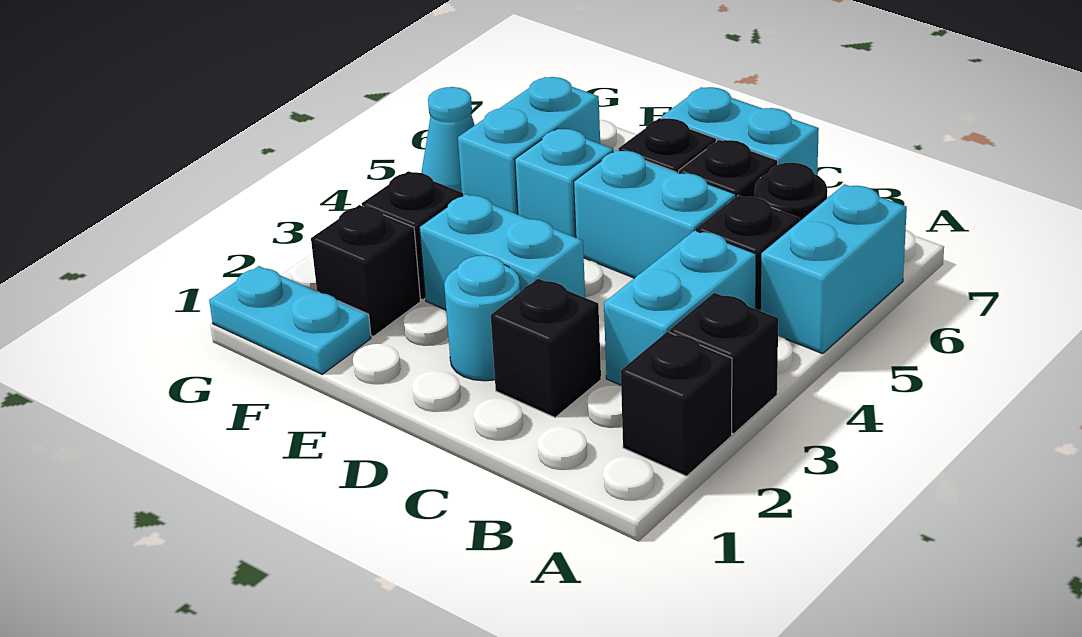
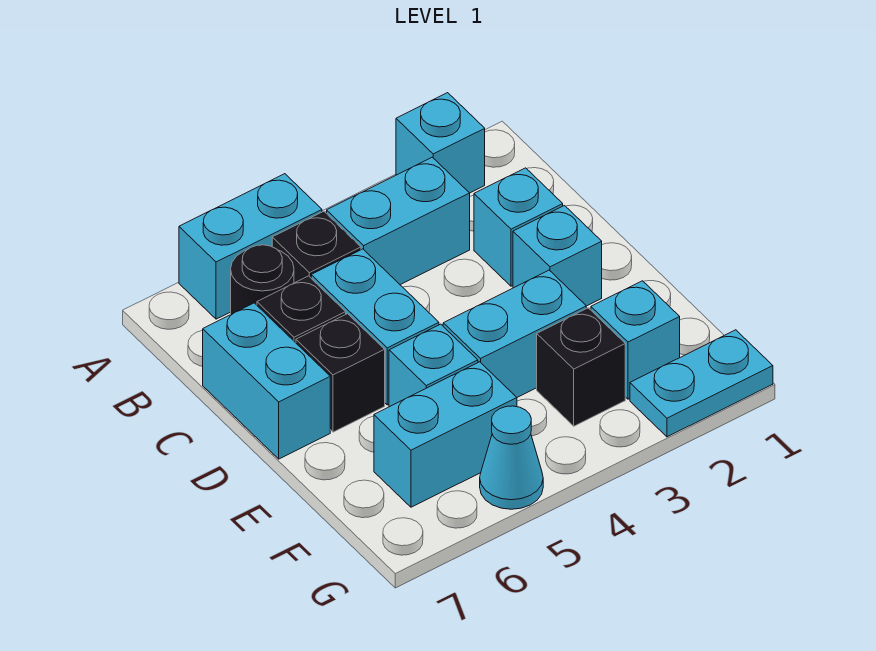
black 1x1 brick [621,332,732,476] -> cyan 1x1 brick [396,93,485,193]
black 1x1 brick [670,293,778,434] -> none
black 1x1 brick [491,279,601,417] -> cyan 1x1 brick [474,168,563,286]
cyan 1x1 round brick [444,255,520,381] -> cyan 1x1 brick [513,206,602,306]
cyan 1x2 brick [419,194,585,310] -> cyan 1x2 brick turned to [443,270,586,397]
cyan 1x2 plate [209,266,371,374] -> cyan 1x2 plate turned to [630,330,773,437]
black 1x1 brick [311,205,421,336] -> cyan 1x1 brick [591,281,680,399]

